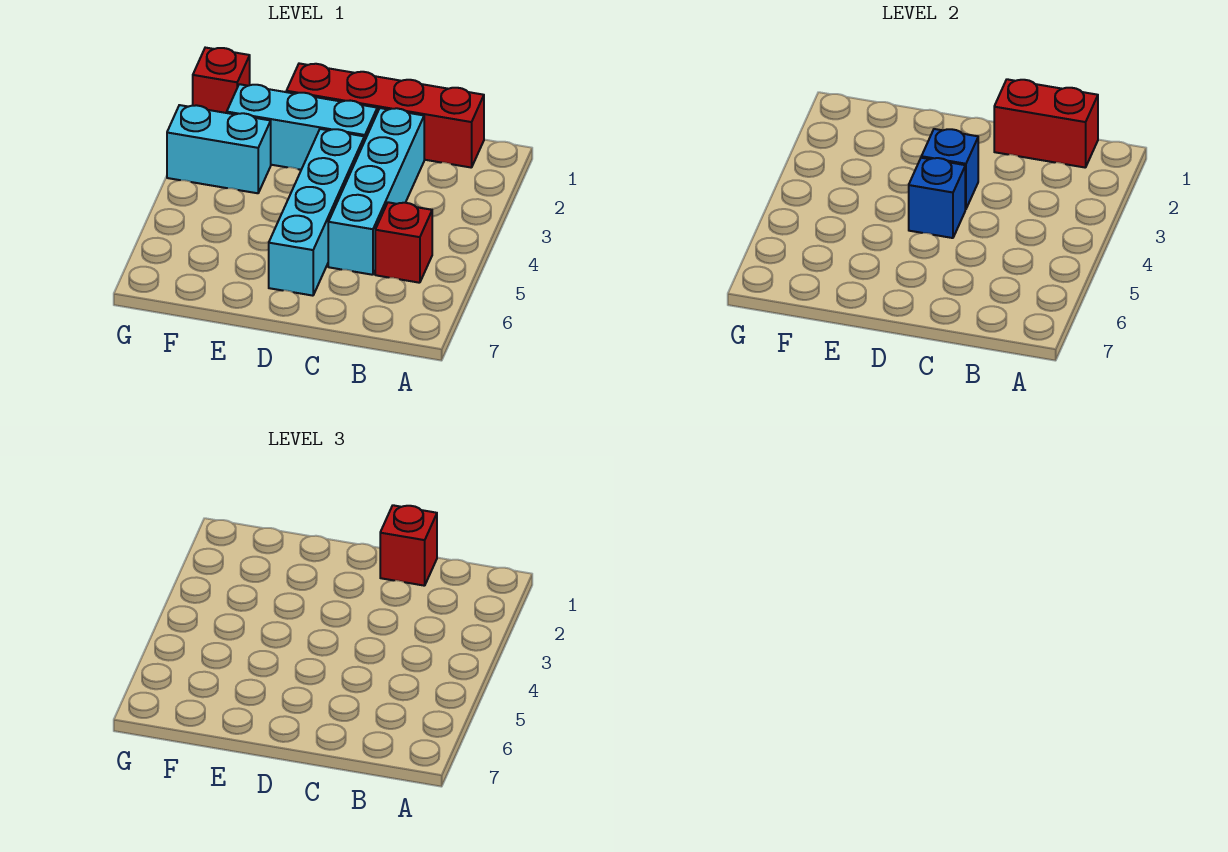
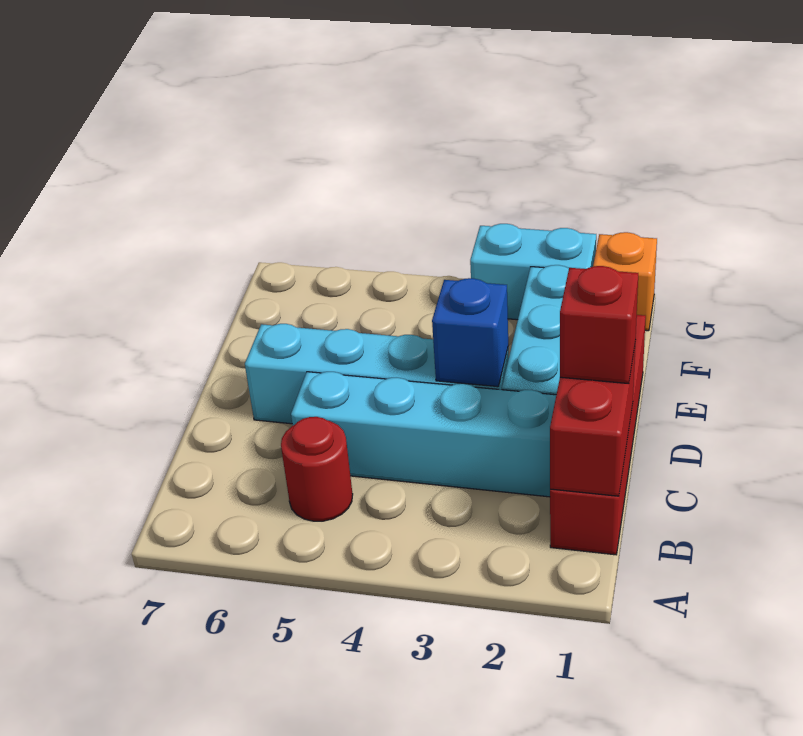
red 1x1 brick [375,202,432,283] -> red 1x1 round brick [281,417,353,521]
blue 1x1 brick [909,158,965,238] -> none
cyan 1x2 brick [167,105,271,193] -> cyan 1x2 brick turned to [470,224,596,320]
red 1x1 brick [193,48,250,113] -> orange 1x1 brick [593,232,657,331]

